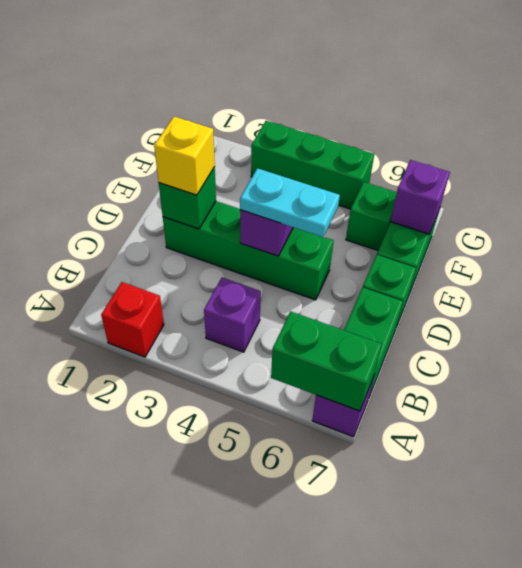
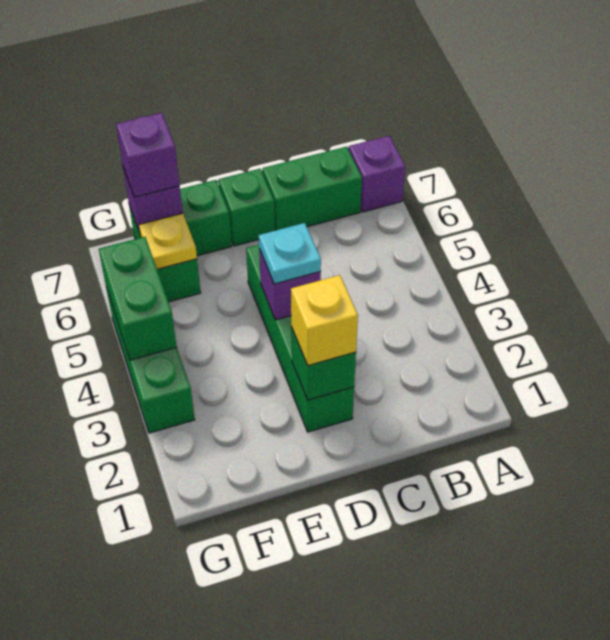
red 1x1 brick [101,282,164,357] -> none
green 1x2 brick [271,311,382,411] -> green 1x2 brick moved to [99,237,177,360]
purple 1x1 brick [204,278,261,352] -> purple 1x1 brick moved to [116,113,179,197]
cyan 1x2 plate [240,168,340,237] -> cyan 1x1 plate [259,223,321,284]
none -> yellow 1x1 plate [139,213,197,269]

